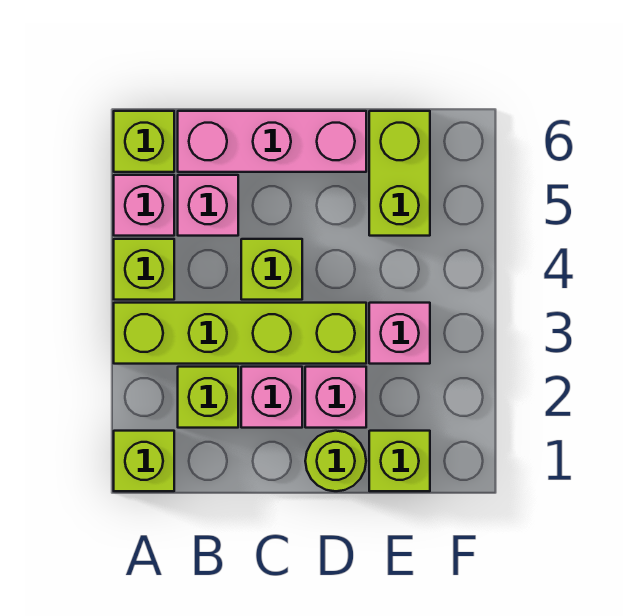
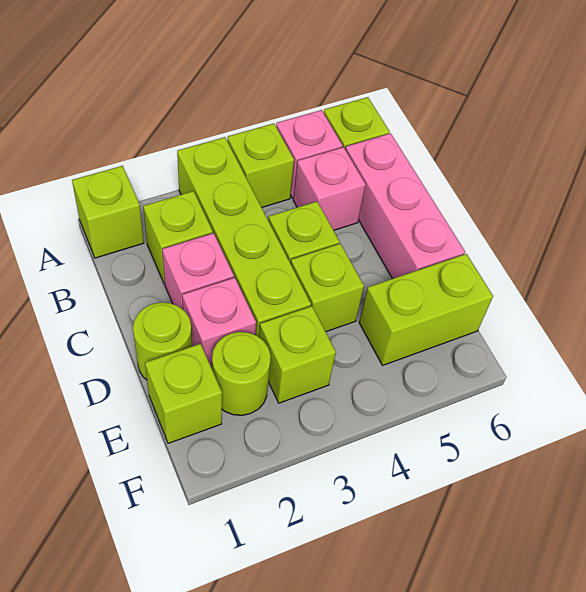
none -> lime 1x1 brick [291,244,364,332]
none -> lime 1x1 round brick [212,332,271,415]
pink 1x1 brick [369,303,430,364] -> lime 1x1 brick [259,306,336,403]

